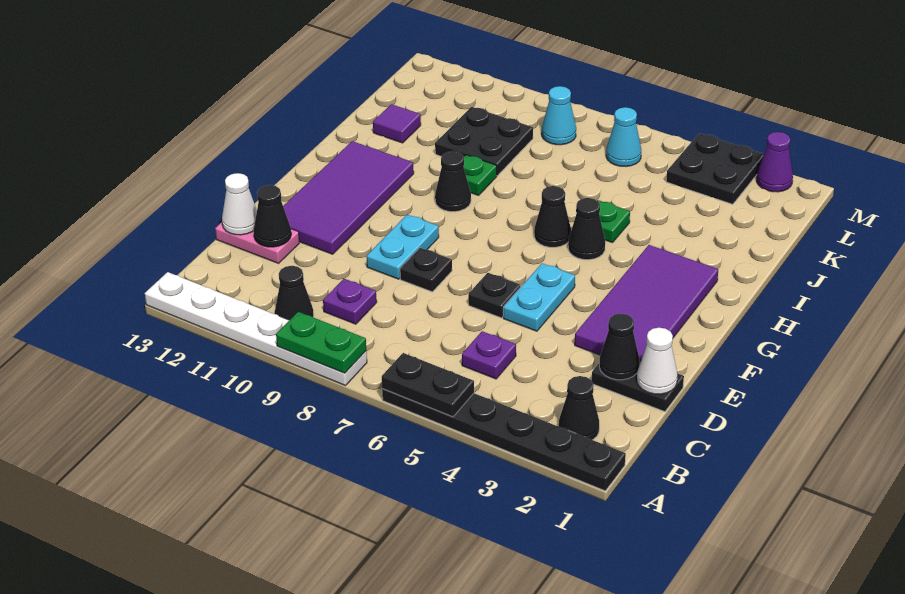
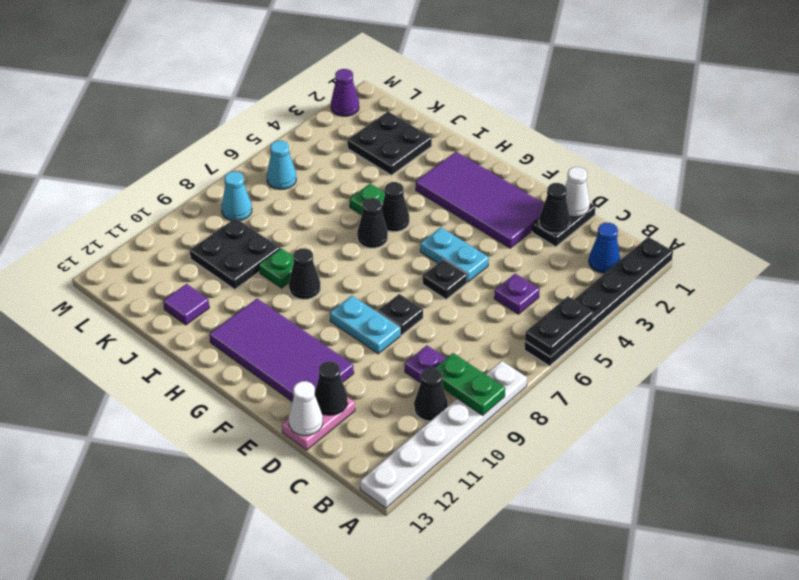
green 1x2 plate [276,312,366,373] -> green 1x2 plate turned to [435,353,505,415]
black 1x1 cone [559,376,599,440] -> blue 1x1 cone [589,223,620,273]
black 2x2 plate [666,133,764,204] -> black 2x2 plate moved to [347,112,432,175]

